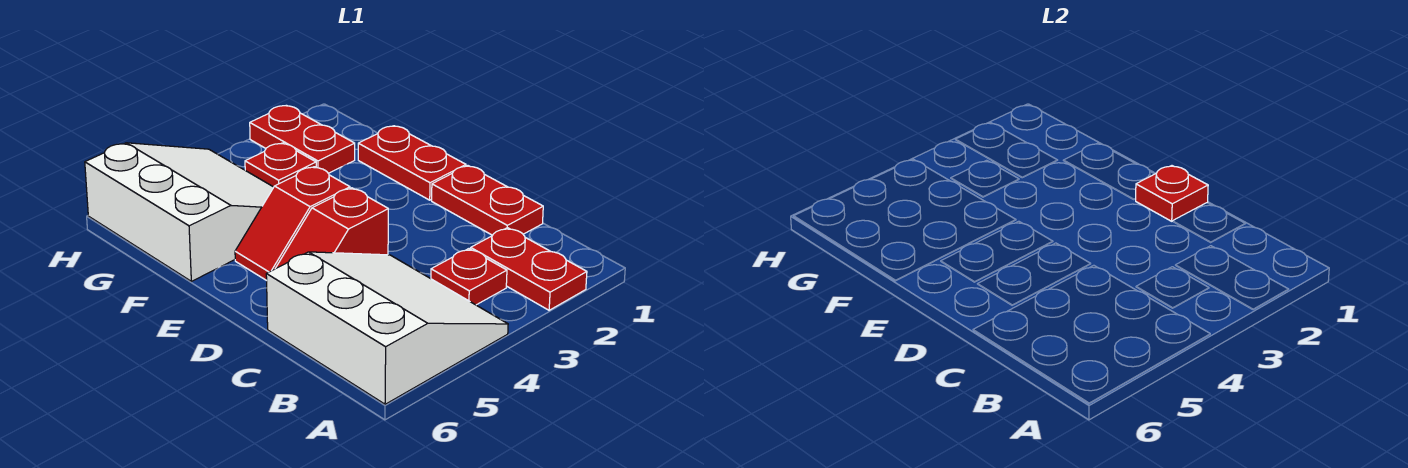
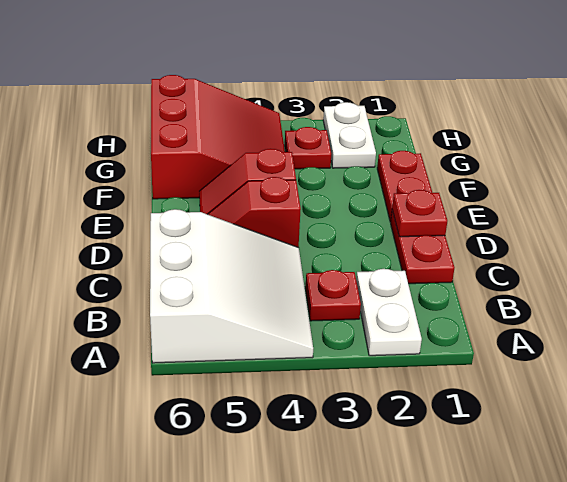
red 1x2 plate [471,228,587,310] -> white 1x2 plate [356,269,422,356]
white 3x3 slope [85,143,274,281] -> red 3x3 slope [151,75,285,199]
red 1x2 plate [250,106,355,173] -> white 1x2 plate [323,102,376,168]

